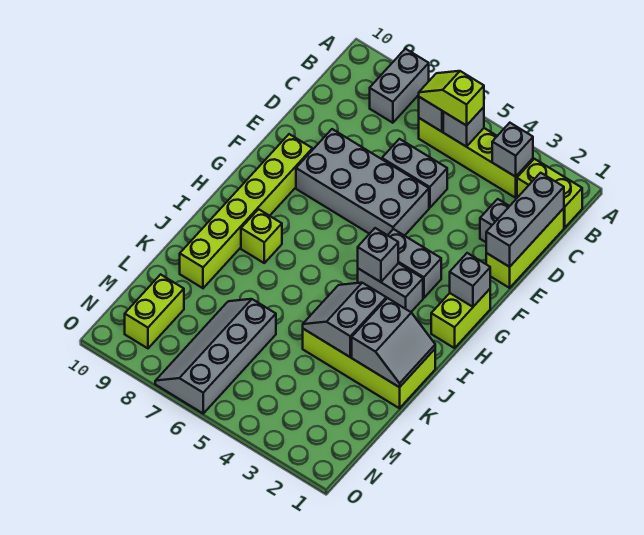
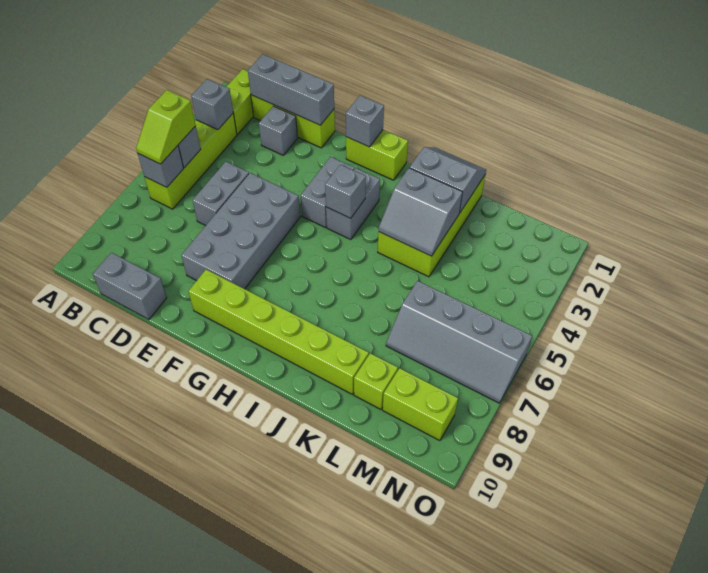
grey 1x2 brick [370,49,429,123] -> grey 1x2 brick moved to [93,253,167,320]
lime 1x1 brick [241,209,282,263] -> lime 1x1 brick moved to [354,353,398,409]

